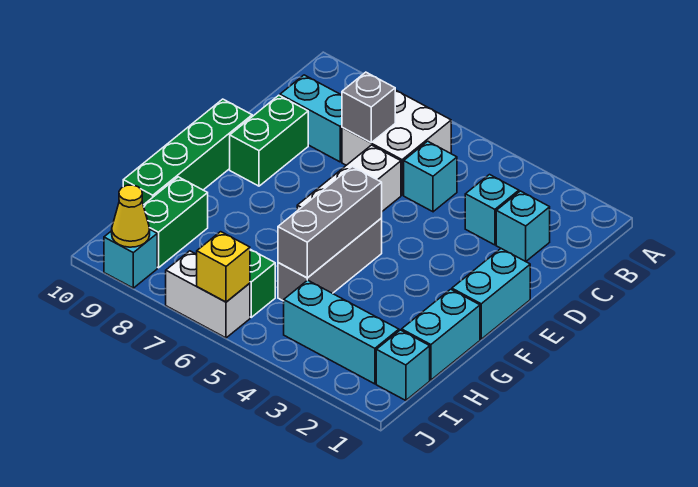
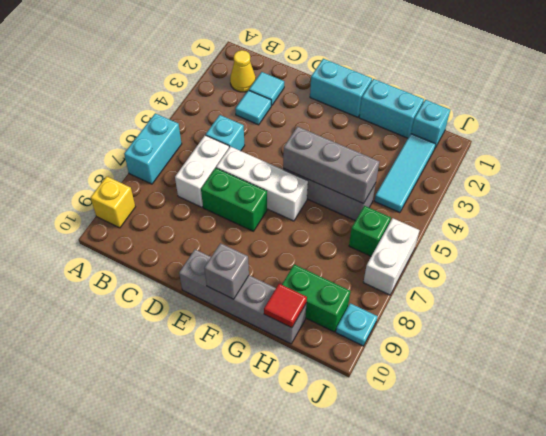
white 2x2 brick [342,90,451,195] -> white 1x2 brick [175,135,229,207]
cyan 1x1 brick [496,191,550,261] -> cyan 1x1 tile [249,72,284,106]
cyan 1x1 brick [465,175,519,245] -> cyan 1x1 tile [235,90,271,125]
grey 1x1 brick [342,72,395,143] -> grey 1x1 brick moved to [204,243,249,299]
cyan 1x2 brick [280,75,342,162] -> cyan 1x2 brick moved to [124,113,182,184]
green 1x2 brick [230,95,308,186] -> green 1x2 brick moved to [201,168,267,231]
green 1x4 brick [123,99,252,205] -> grey 1x4 brick [179,249,307,344]
none -> red 1x1 tile [264,284,307,328]
cyan 1x3 brick [284,280,399,384] -> cyan 1x3 tile [375,134,436,213]
yellow 1x1 brick [197,232,250,302] -> yellow 1x1 brick moved to [90,176,135,228]
cyan 1x1 brick [104,230,157,288] -> cyan 1x1 plate [336,303,378,346]
yellow 1x1 cone [112,185,150,247] -> yellow 1x1 cone moved to [230,50,256,92]

